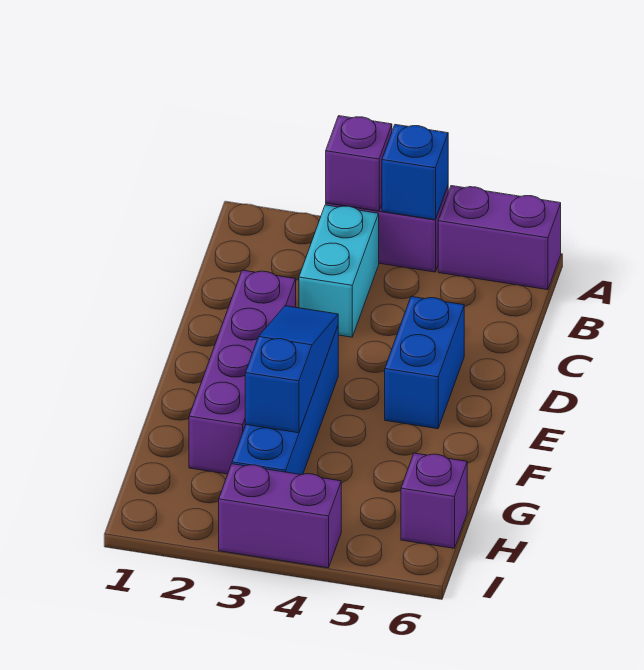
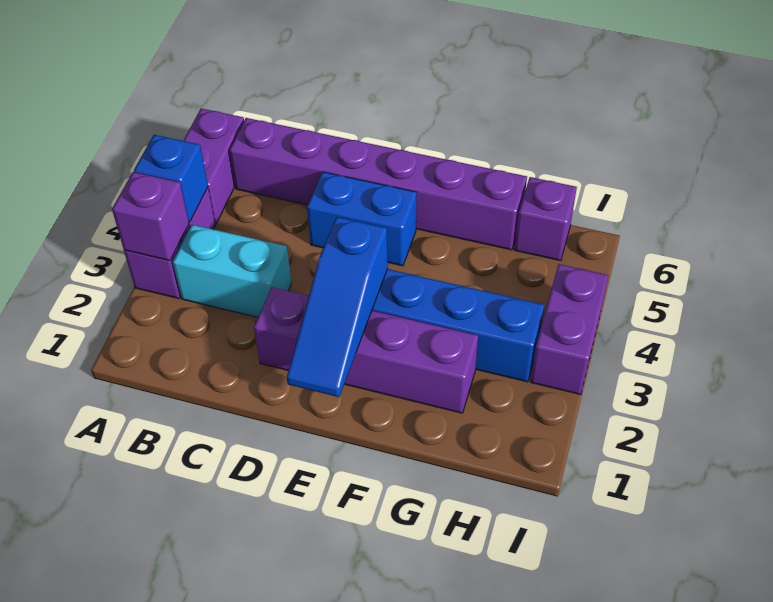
none -> purple 1x6 brick [229,118,527,250]
blue 1x3 slope [245,306,338,433] -> blue 1x3 slope turned to [287,217,388,397]

